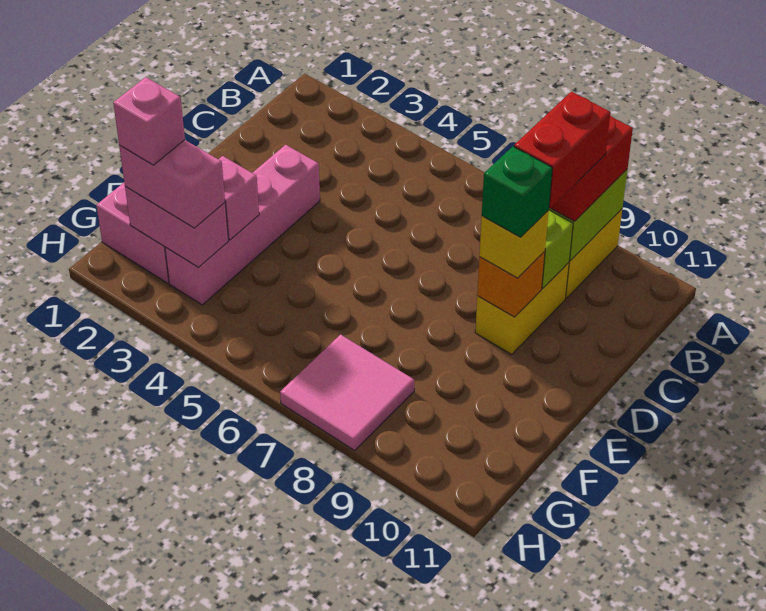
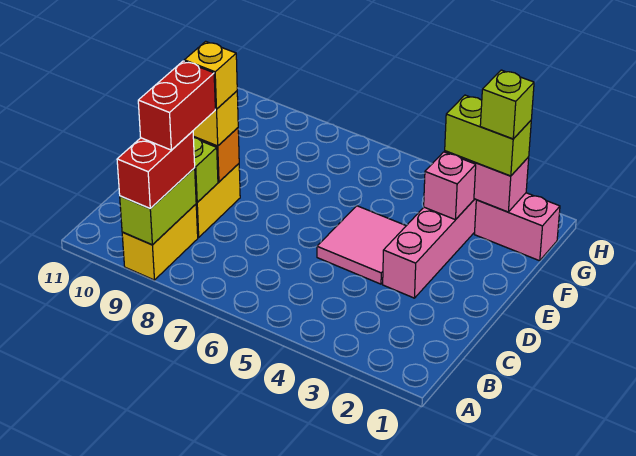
green 1x1 brick [482,146,552,237] -> yellow 1x1 brick [184,41,237,109]
pink 1x2 brick [119,140,225,228] -> lime 1x2 brick [445,95,531,176]
pink 1x1 brick [113,77,185,165] -> lime 1x1 brick [480,70,534,139]
pink 2x2 tile [280,335,414,450] -> pink 2x2 tile moved to [317,206,406,284]

